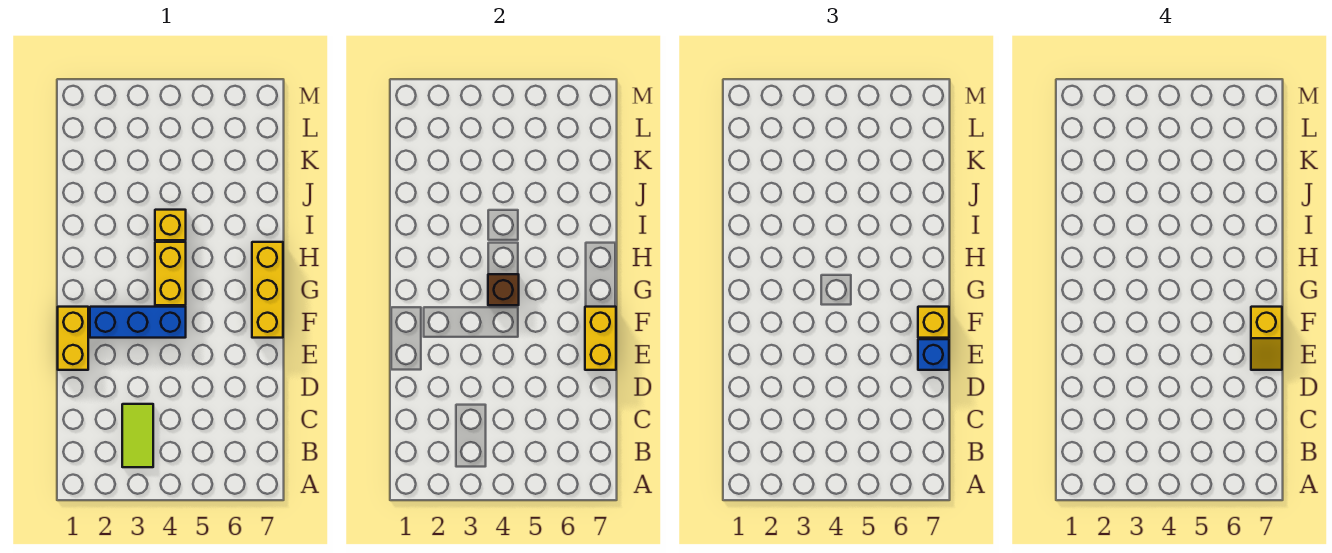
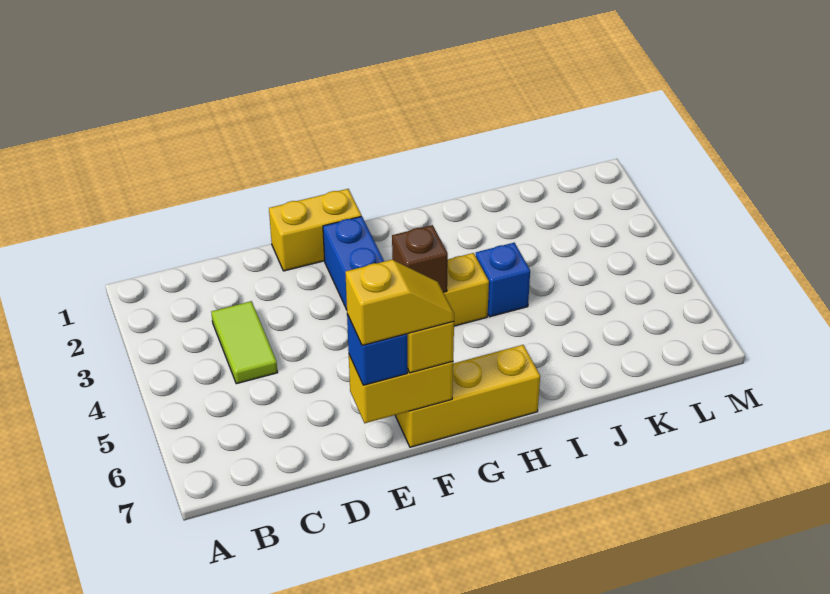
lime 1x2 tile [122,404,153,467] -> lime 1x2 tile turned to [211,301,278,384]
yellow 1x2 slope [1251,307,1282,370] -> yellow 1x2 slope turned to [345,260,454,345]
yellow 1x1 brick [155,210,186,240] -> blue 1x1 brick [476,243,530,317]

